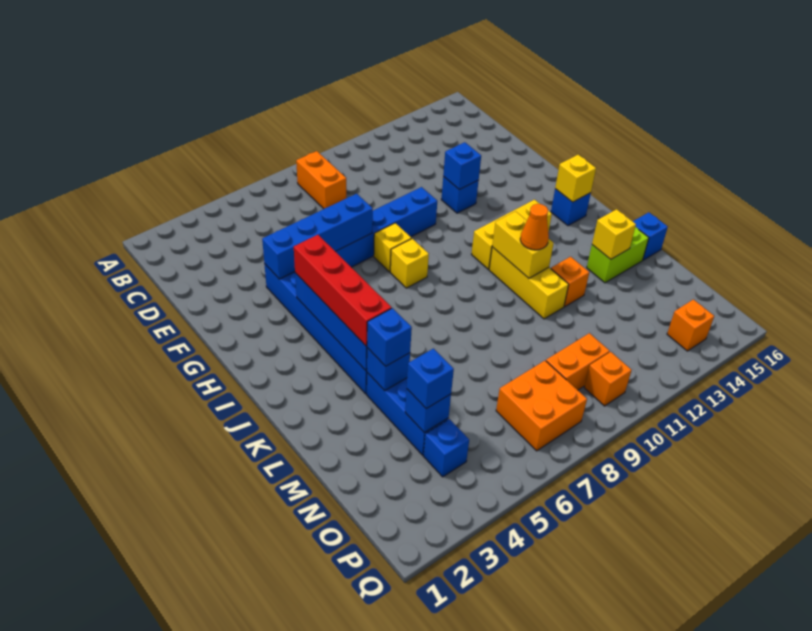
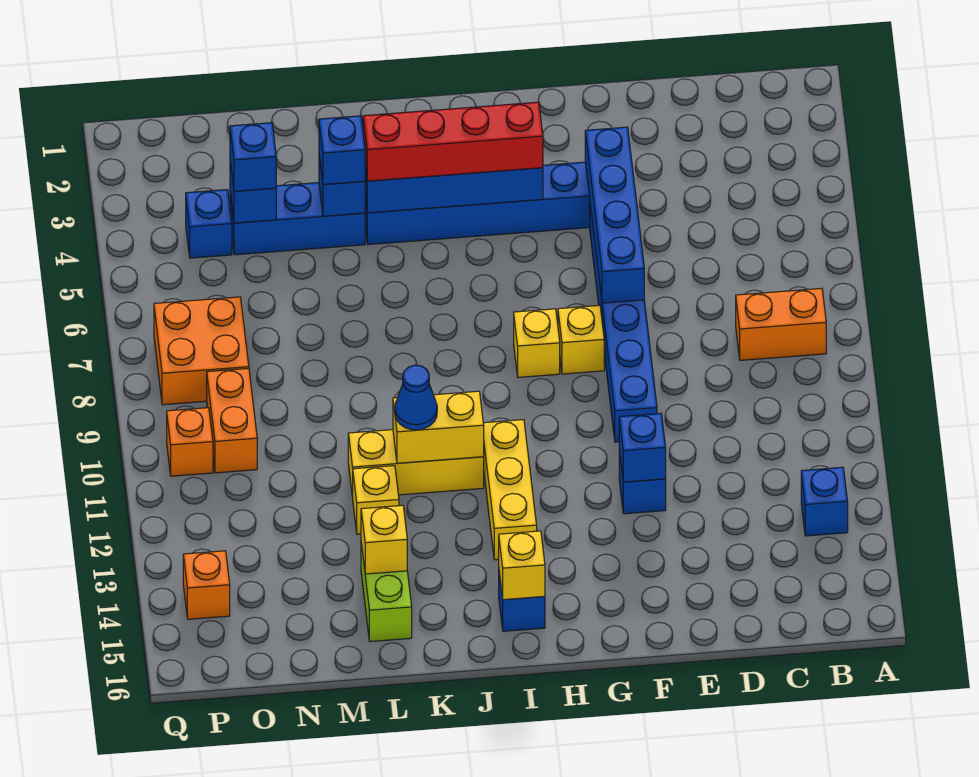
orange 1x1 cone [520,204,549,250] -> blue 1x1 cone [395,365,437,430]
orange 1x1 brick [551,257,589,307] -> yellow 1x1 brick [353,466,399,534]
blue 1x1 brick [633,212,668,260] -> blue 1x1 brick moved to [801,467,848,536]

